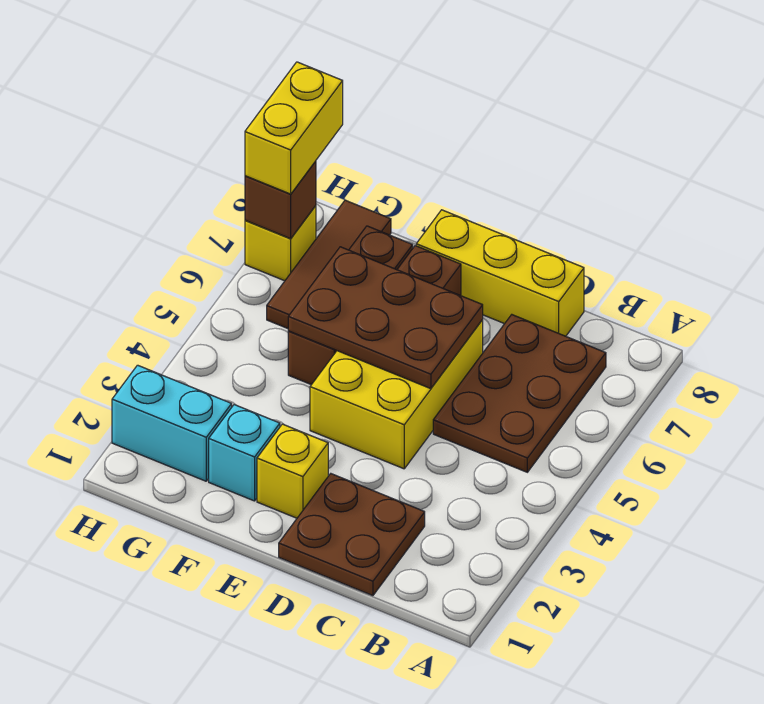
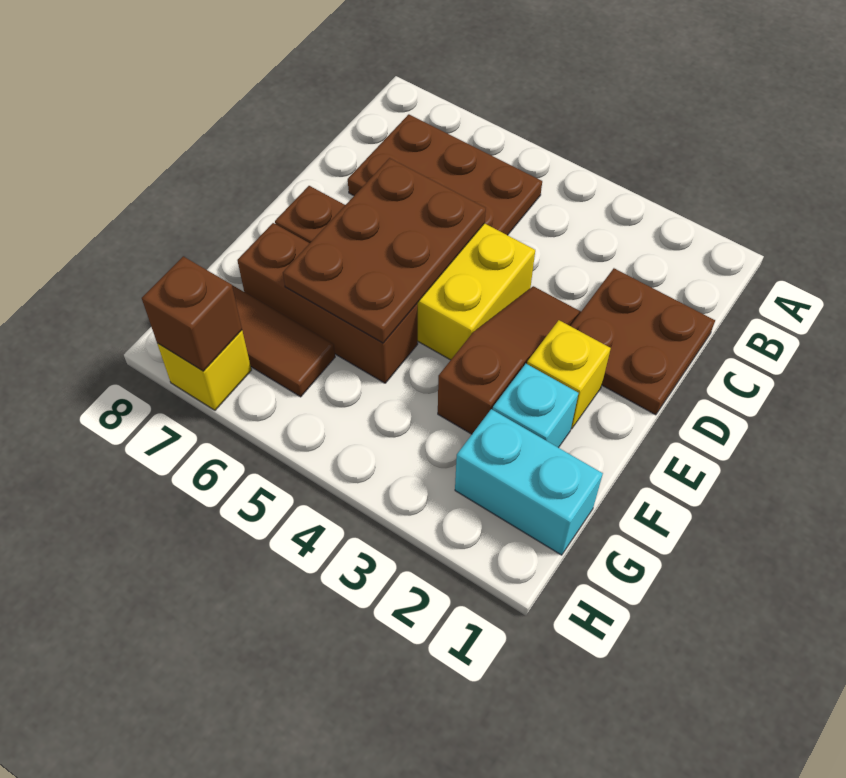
yellow 1x3 brick [416,210,584,336] -> none
none -> brown 1x3 slope [438,286,581,434]
cyan 1x2 brick [112,365,232,481] -> cyan 1x2 brick turned to [455,409,603,555]
yellow 1x2 brick [245,62,343,194] -> none

